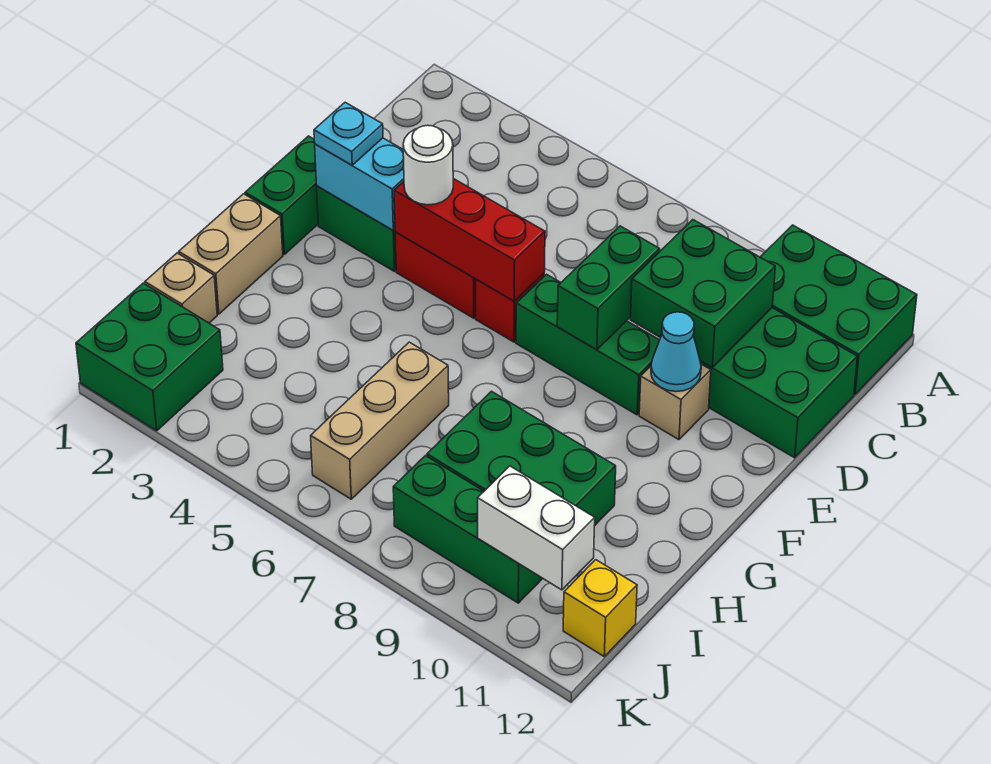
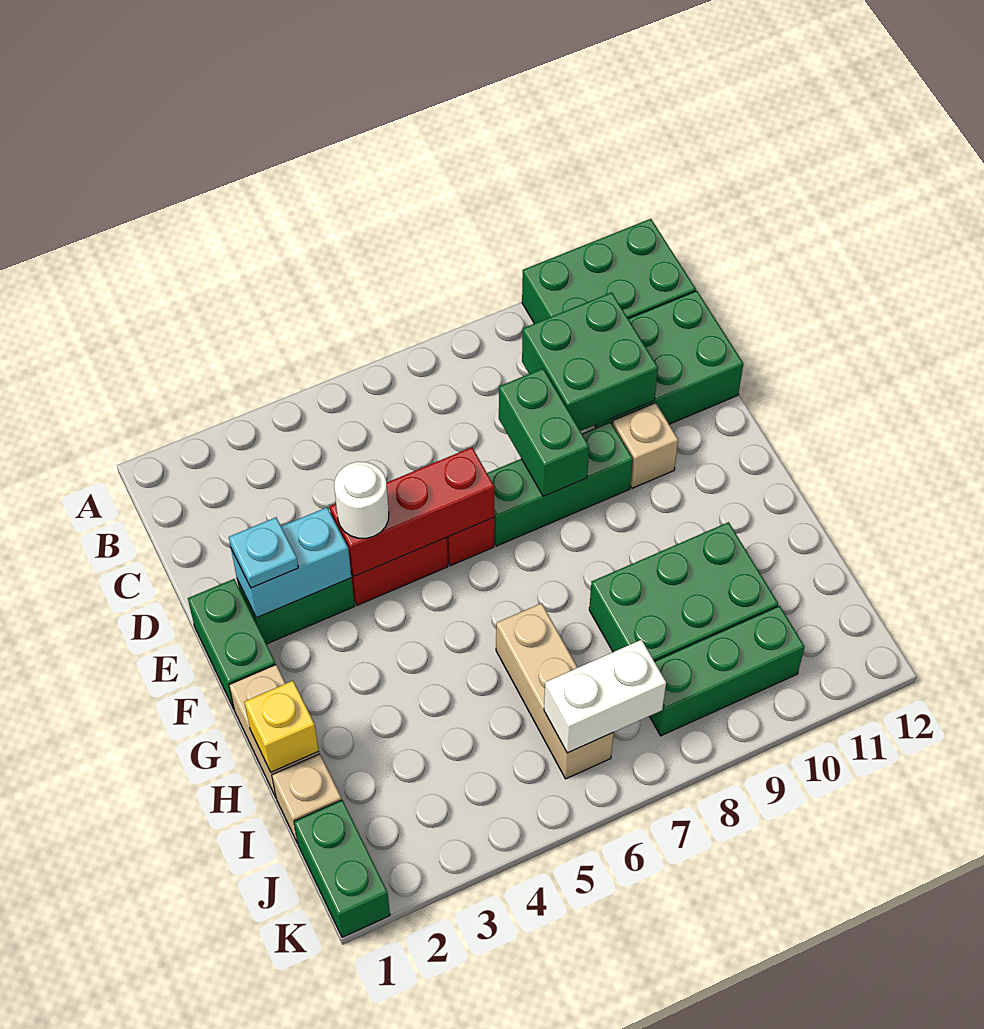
cyan 1x1 cone [651,312,701,392] -> none
green 2x2 brick [76,283,223,431] -> green 1x2 brick [294,800,390,937]
white 1x2 brick [478,466,595,590] -> white 1x2 brick moved to [544,640,666,753]
yellow 1x1 brick [563,560,637,656] -> yellow 1x1 brick moved to [244,681,319,772]

